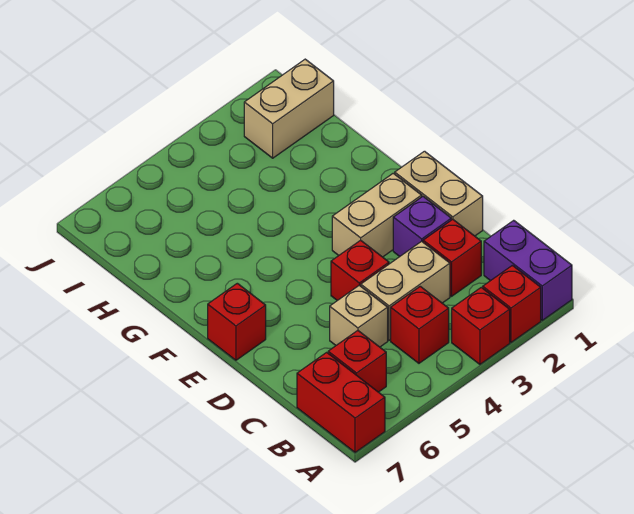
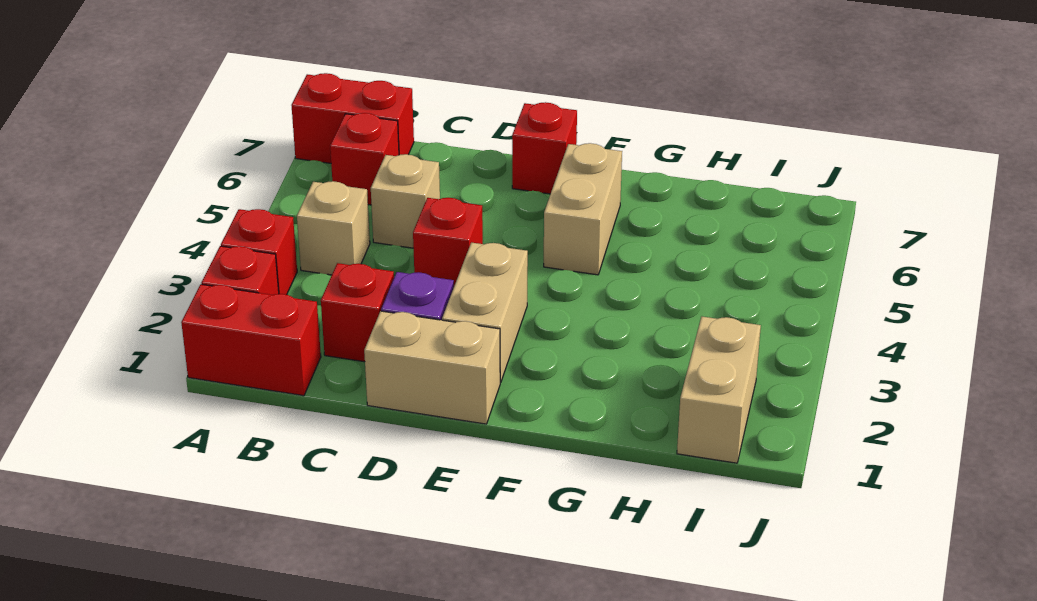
purple 1x2 brick [484,220,572,320] -> red 1x2 brick [181,284,321,396]
red 1x1 brick [391,286,449,363] -> tan 1x1 brick [297,181,370,275]
tan 1x2 brick [361,241,450,340] -> tan 1x2 brick moved to [544,143,622,275]

